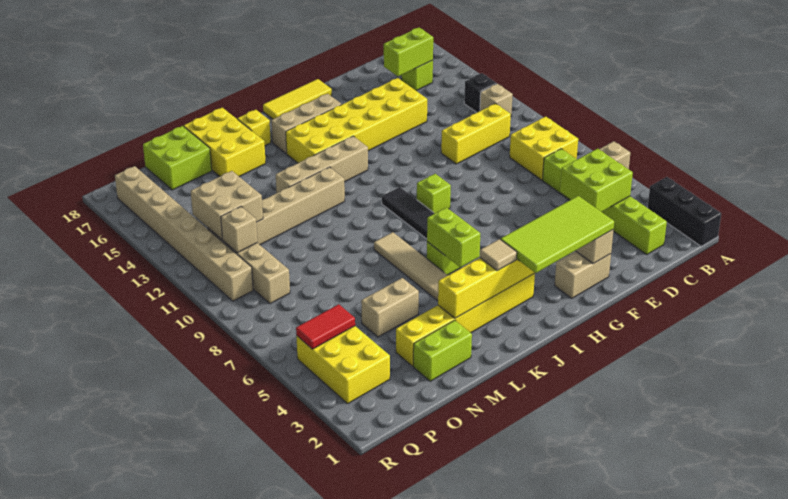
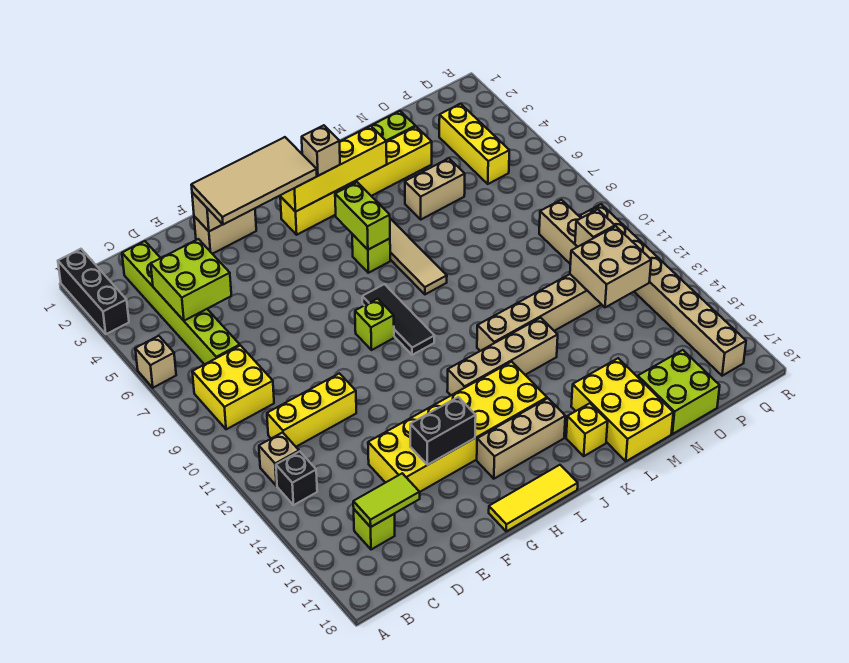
lime 1x2 brick [384,28,433,76] -> lime 1x2 tile [353,473,420,527]
lime 2x4 tile [500,196,614,273] -> tan 2x4 tile [191,137,317,225]
none -> black 1x2 brick [410,397,476,465]
tan 1x1 tile [480,239,517,271] -> tan 1x1 brick [302,125,340,176]
yellow 2x3 brick [296,326,390,404] -> yellow 1x3 brick [439,104,509,184]
red 1x2 tile [296,304,355,349] -> none

